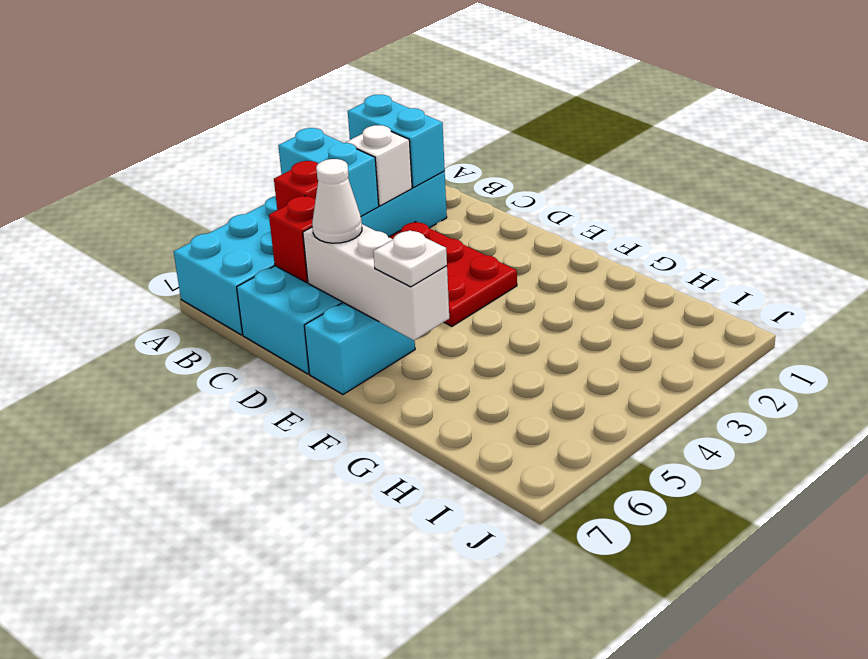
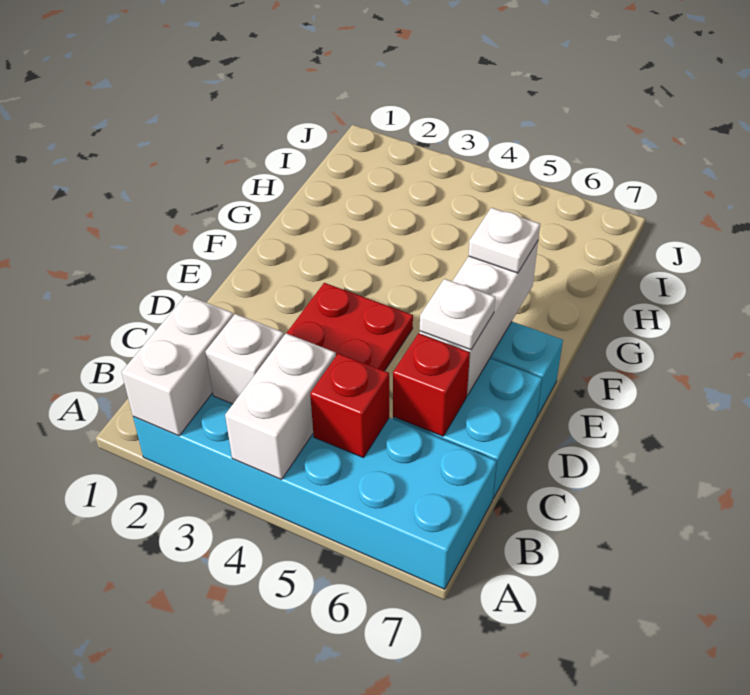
cyan 1x2 brick [348,95,445,187] -> white 1x2 brick [122,295,233,436]
cyan 1x2 brick [278,128,379,216] -> white 1x2 brick [225,333,336,480]
white 1x1 cone [312,159,362,243] -> white 1x1 plate [420,279,495,350]

